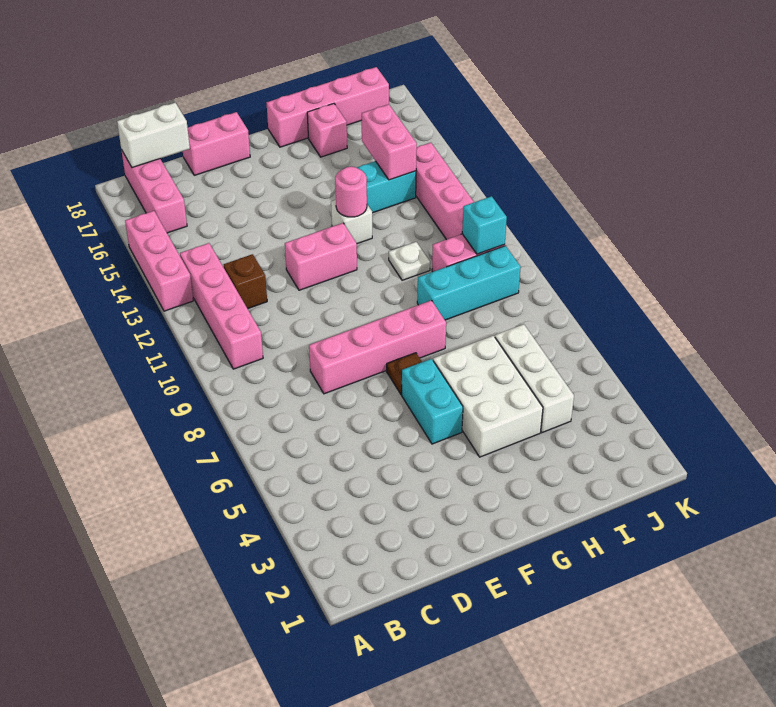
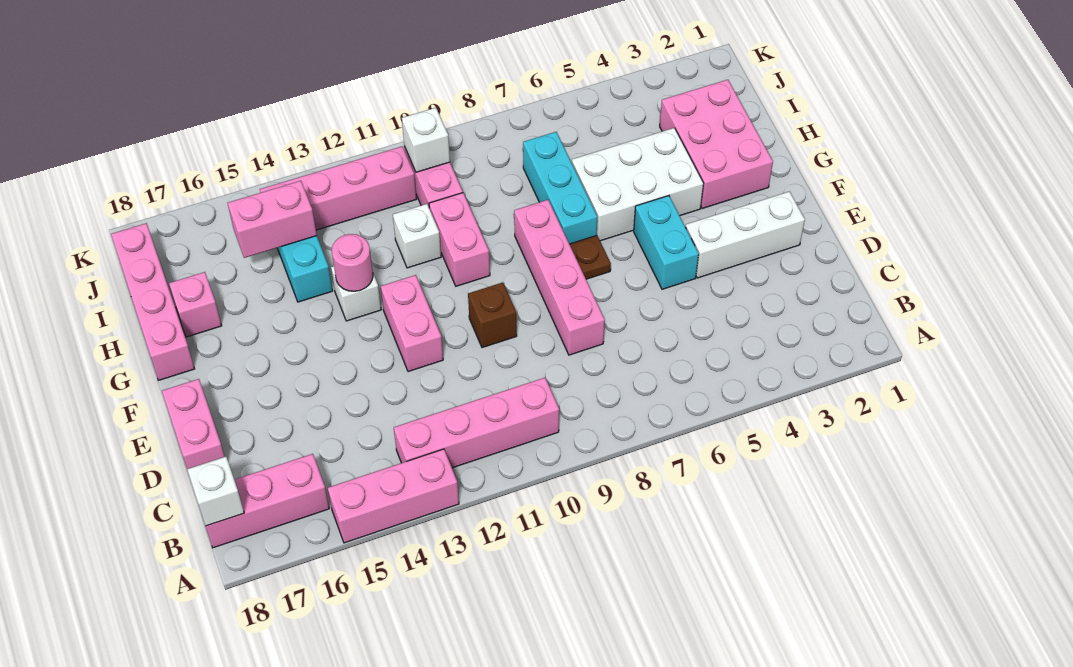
white 1x2 brick [117,103,190,168] -> white 1x1 brick [187,457,244,526]
brown 1x1 brick [224,254,267,309] -> brown 1x1 brick moved to [468,282,517,348]
cyan 1x2 brick [402,359,463,444] -> cyan 1x2 brick turned to [634,196,699,289]
none -> pink 2x3 brick [660,80,773,209]
none -> pink 1x2 brick [429,193,490,286]
cyan 1x3 brick [417,246,521,320] -> cyan 1x3 brick moved to [523,132,597,244]
white 1x1 plate [389,242,430,280] -> white 1x1 brick [393,204,441,268]
white 1x3 brick [495,324,574,433] -> white 1x3 brick moved to [686,191,805,278]
cyan 1x1 brick [462,196,507,254] -> white 1x1 brick [402,108,450,172]

